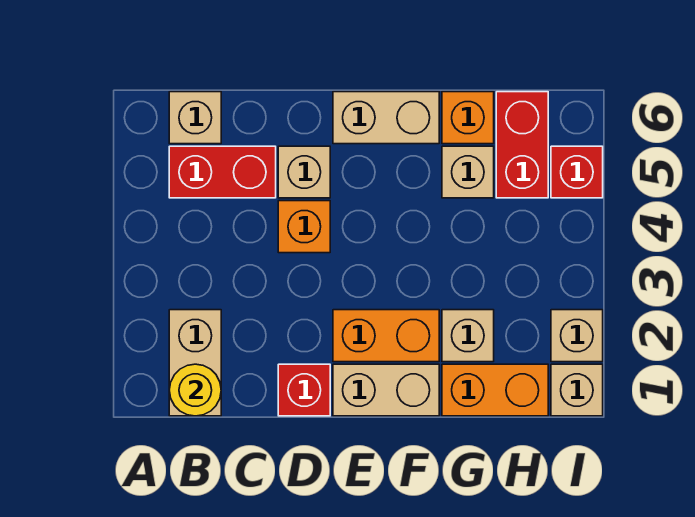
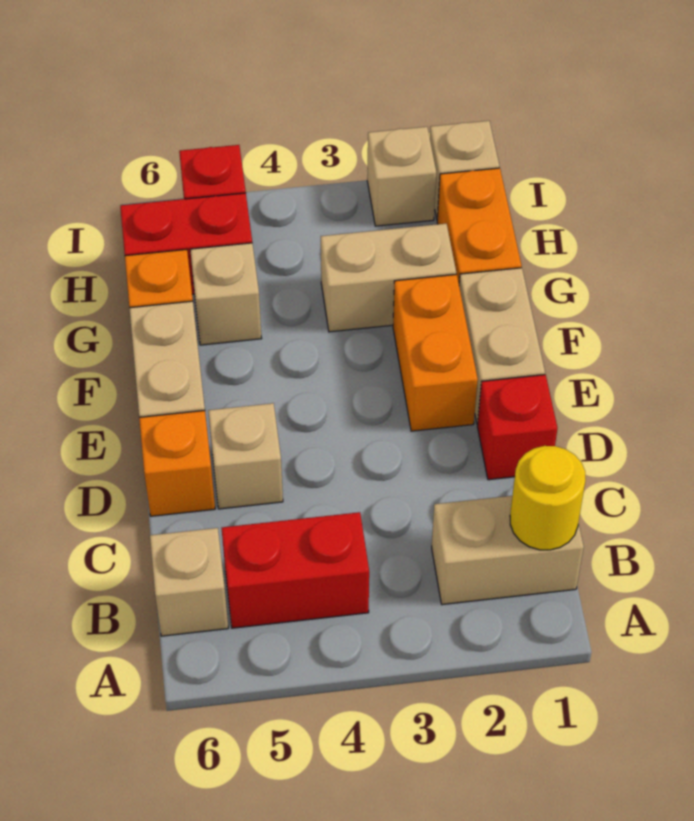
red 1x2 brick [169,146,276,198] -> red 1x2 brick turned to [222,512,369,628]
orange 1x1 brick [278,201,330,253] -> orange 1x1 brick moved to [139,411,215,516]
tan 1x1 brick [442,310,494,362] -> tan 1x2 brick [321,224,456,332]

